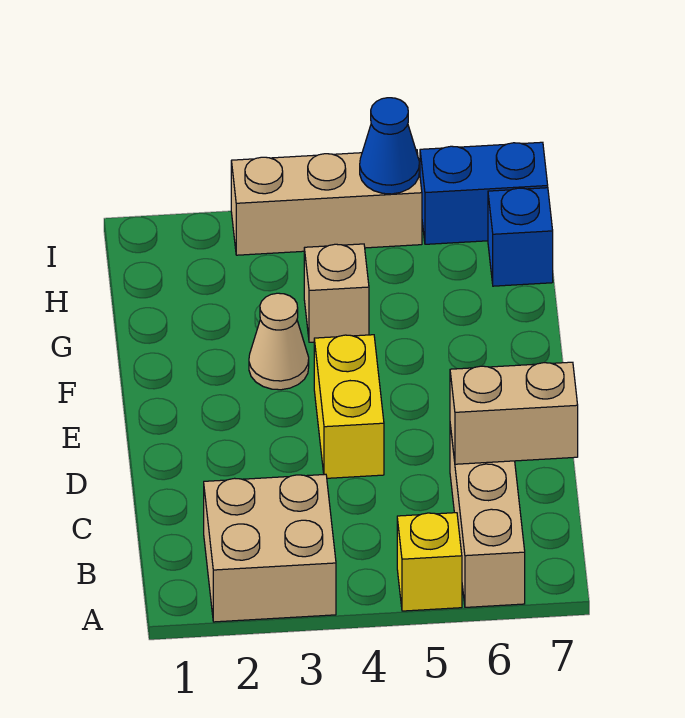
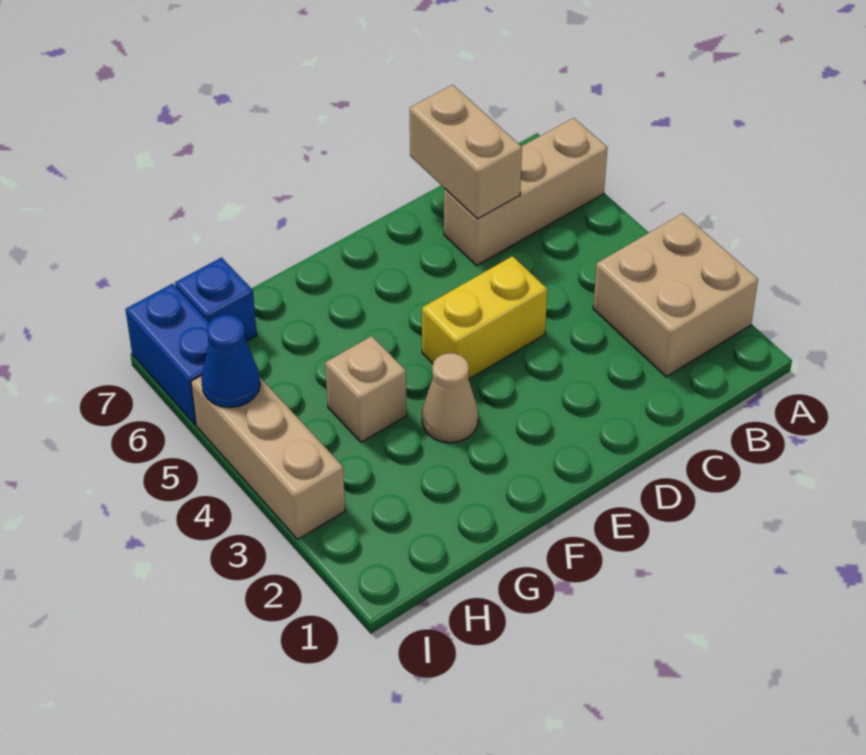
yellow 1x1 brick [397,513,462,611] -> none

